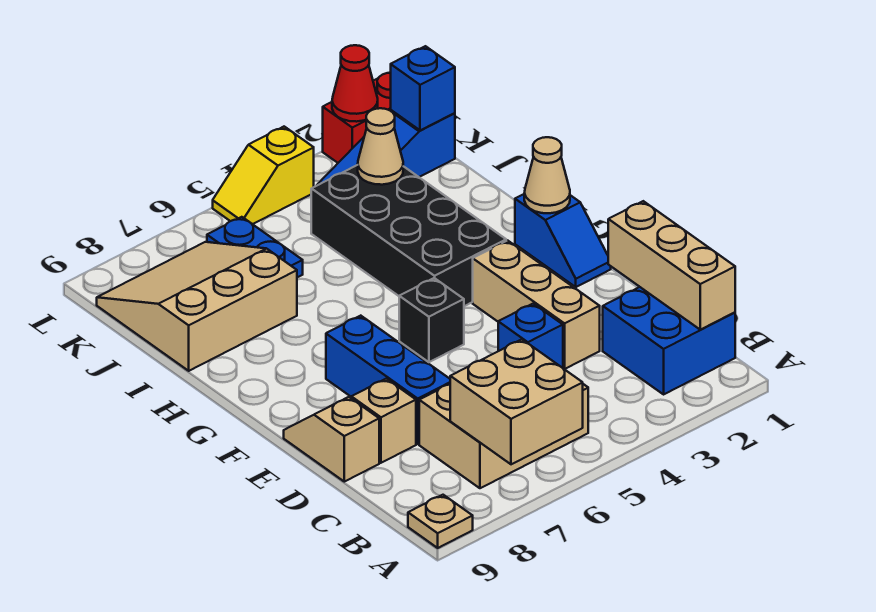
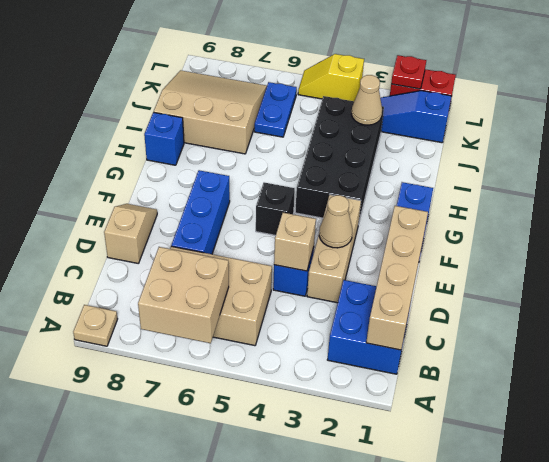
tan 1x3 brick [608,201,735,330] -> tan 1x4 brick [366,206,428,350]
tan 1x1 brick [351,379,416,463] -> tan 1x1 brick moved to [274,213,316,271]
tan 1x1 cone [524,137,570,213] -> tan 1x1 cone moved to [319,195,352,248]
blue 1x1 brick [391,46,455,130] -> blue 1x1 brick moved to [144,112,184,165]
red 1x1 cone [332,45,378,122] -> red 1x1 plate [391,55,426,89]

